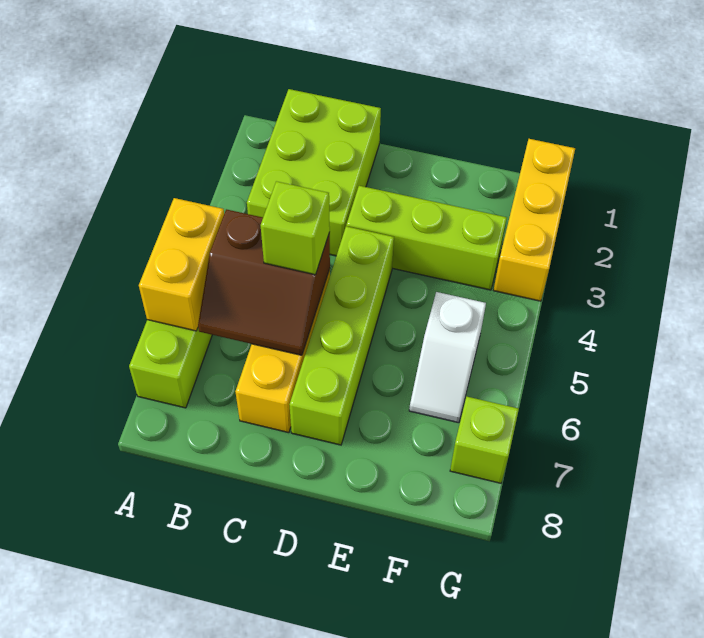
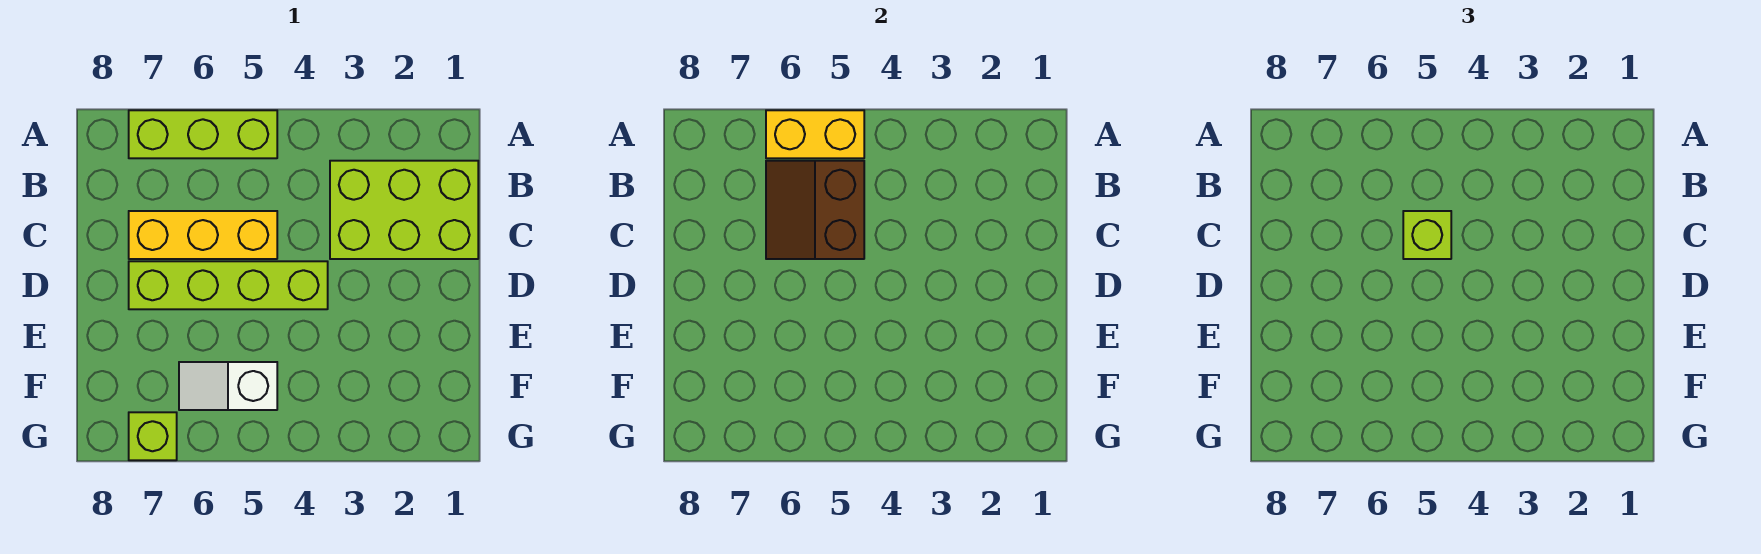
lime 1x3 brick [346,186,507,290] -> none
yellow 1x3 brick [494,139,575,301] -> none

